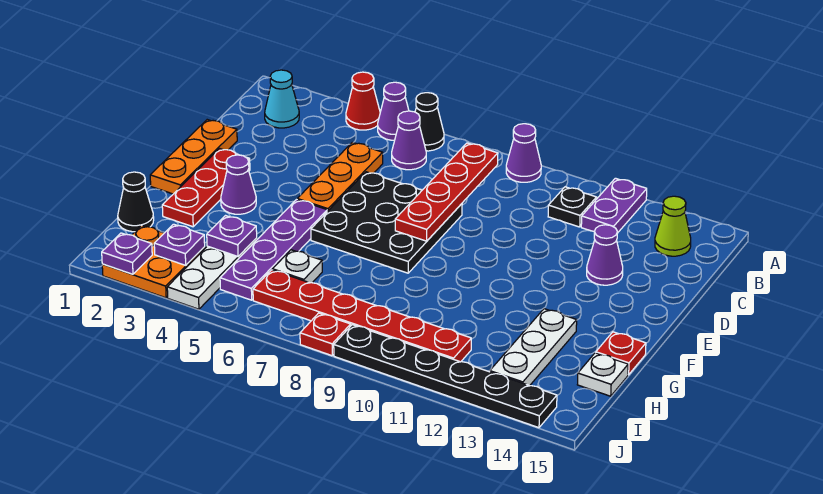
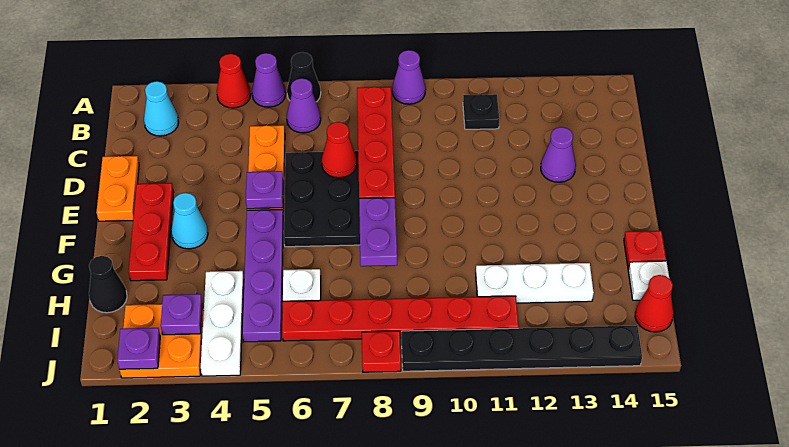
purple 1x2 plate [581,178,647,233] -> purple 1x2 plate moved to [359,198,397,266]
lime 1x1 cone [655,196,691,256] -> none
orange 1x3 plate [150,120,237,194] -> orange 1x2 plate [97,156,139,221]
none -> red 1x1 cone [322,122,357,178]
purple 1x1 cone [221,155,256,214] -> cyan 1x1 cone [171,193,208,249]
white 1x3 plate [490,309,577,386] -> white 1x3 plate turned to [476,263,594,303]
purple 1x1 plate [207,216,257,256] -> purple 1x1 plate moved to [246,171,283,209]
none -> red 1x1 cone [635,275,673,332]

